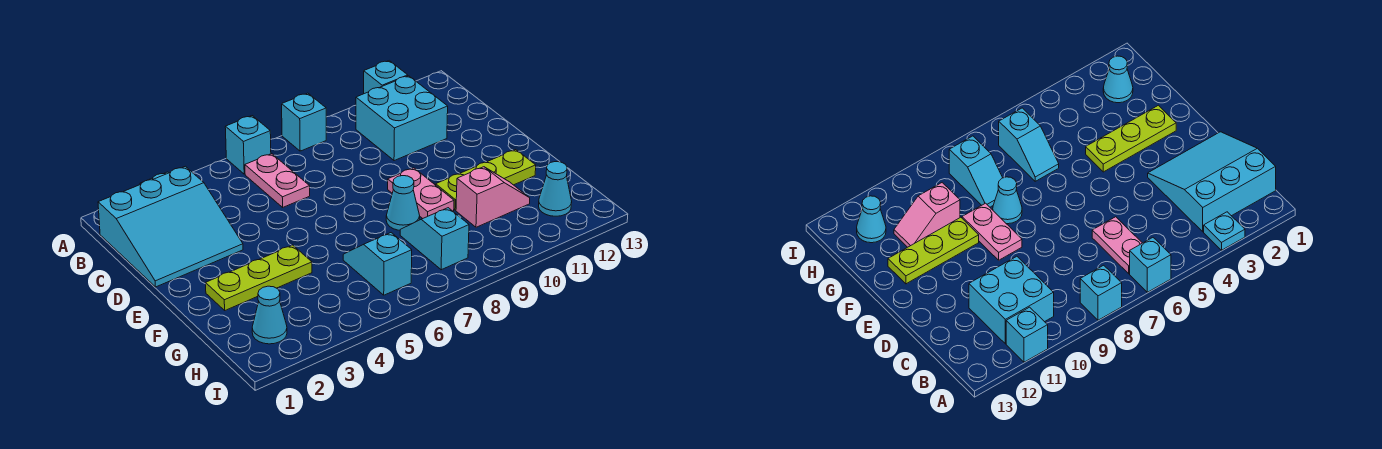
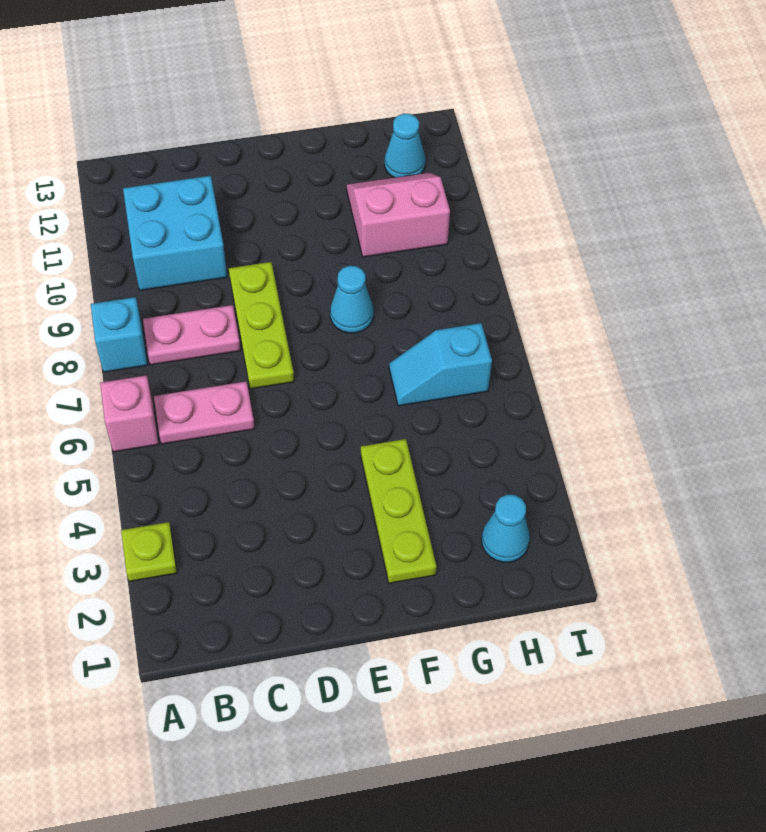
cyan 1x1 plate [1204,212,1245,250] -> lime 1x1 plate [121,522,177,581]
cyan 1x1 brick [225,116,271,174] -> pink 1x1 brick [100,375,159,452]
cyan 1x1 brick [364,61,408,94] -> none
cyan 3x3 slope [98,166,243,287] -> none
pink 1x2 plate [388,168,454,219] -> pink 1x2 plate moved to [143,305,241,365]
lime 1x3 plate [436,150,536,210] -> lime 1x3 plate moved to [229,262,294,389]
cyan 1x2 slope [400,208,469,270] -> none
pink 1x2 slope [456,167,530,227] -> pink 2x2 slope [347,173,450,257]

